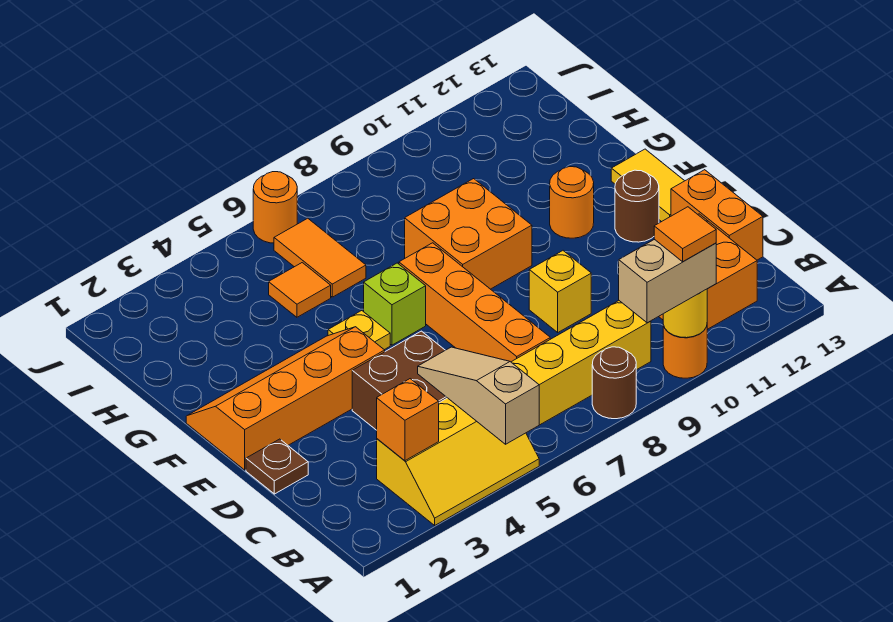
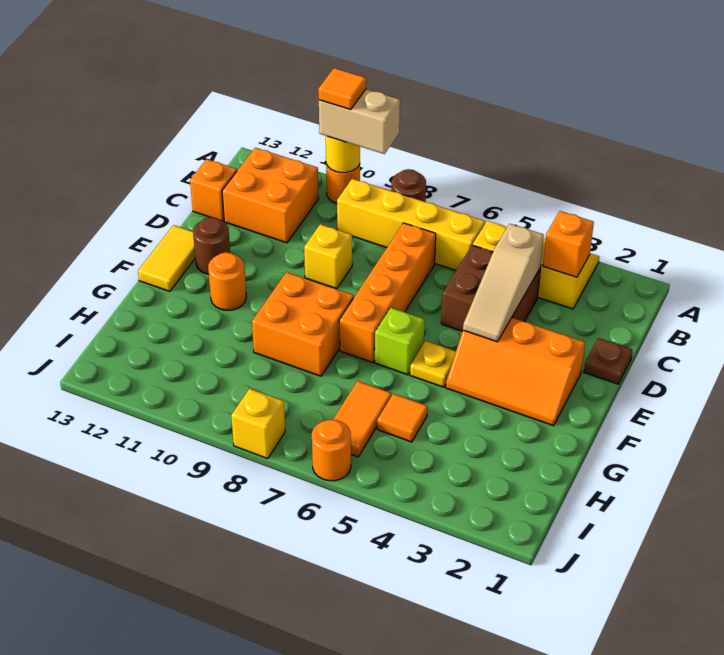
tan 1x3 slope [418,347,539,444] -> tan 1x3 slope moved to [463,224,544,342]
orange 1x2 brick [671,170,763,260] -> orange 1x1 brick [190,159,237,221]
orange 2x4 slope [186,327,385,470] -> orange 2x3 slope [446,318,585,426]
none -> yellow 1x1 brick [231,389,285,459]

